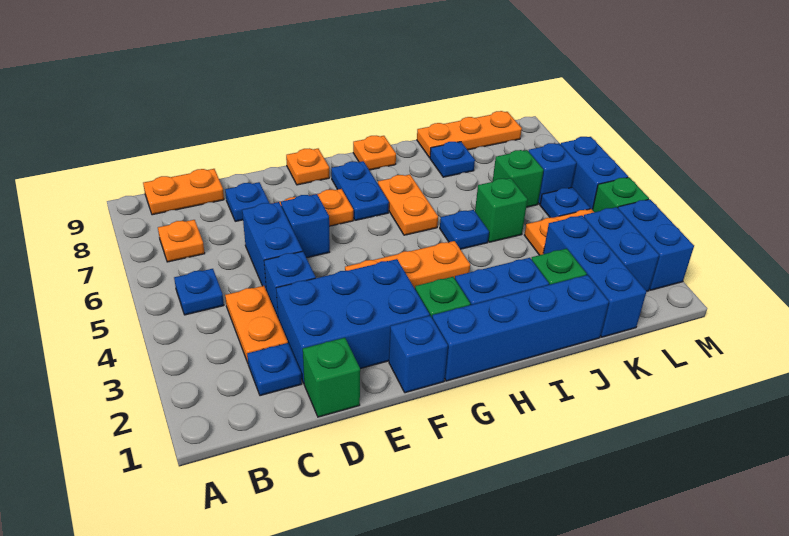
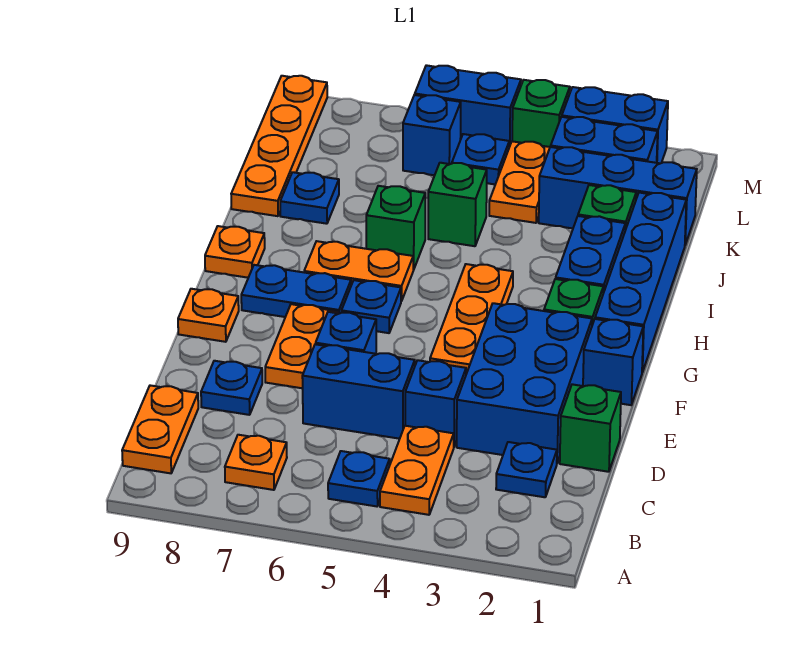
orange 1x2 plate [225,286,288,363] -> orange 1x2 plate turned to [380,426,454,515]
blue 1x1 plate [440,210,489,249] -> blue 1x1 plate moved to [341,280,401,333]
orange 1x3 plate [417,111,522,158] -> orange 1x4 plate [231,76,327,216]
green 1x1 brick [493,150,543,207] -> green 1x1 brick moved to [366,186,425,270]

